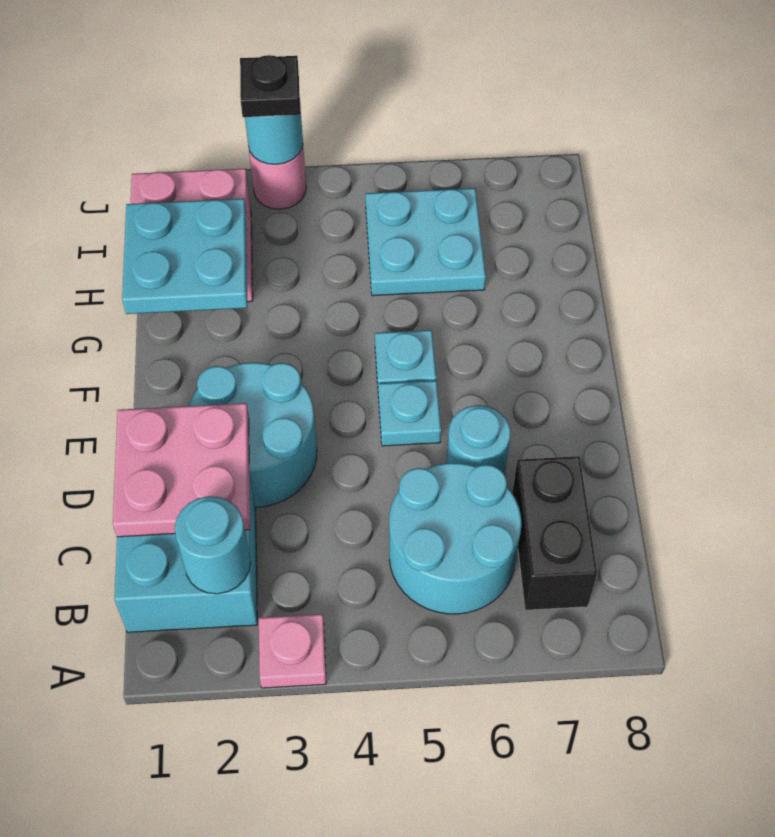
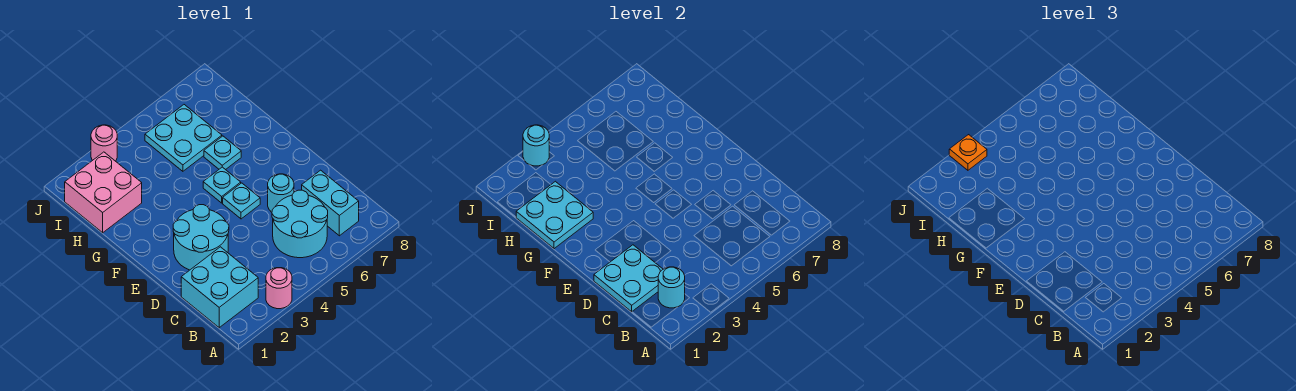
pink 1x1 plate [259,614,326,688] -> pink 1x1 round brick [266,268,292,309]
black 1x2 brick [512,456,597,610] -> cyan 1x2 brick [302,170,359,236]
pink 2x2 plate [113,403,250,537] -> cyan 2x2 plate [594,245,663,312]
none -> cyan 1x1 plate [204,136,241,170]
black 1x1 plate [240,55,300,117] -> orange 1x1 plate [949,135,987,170]

